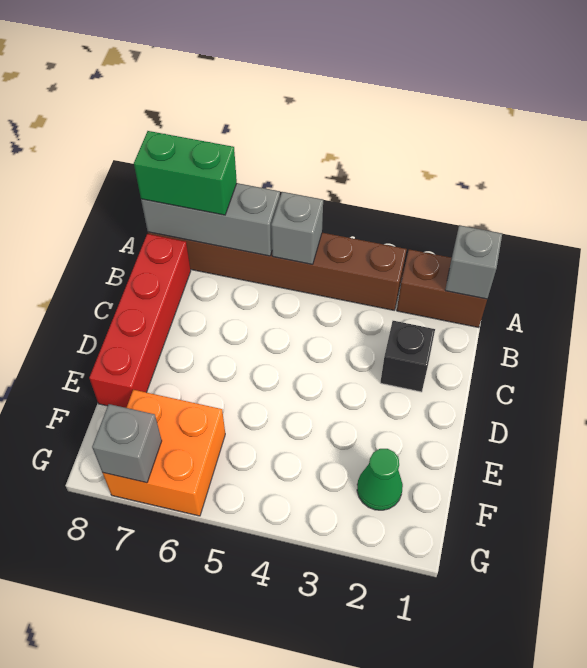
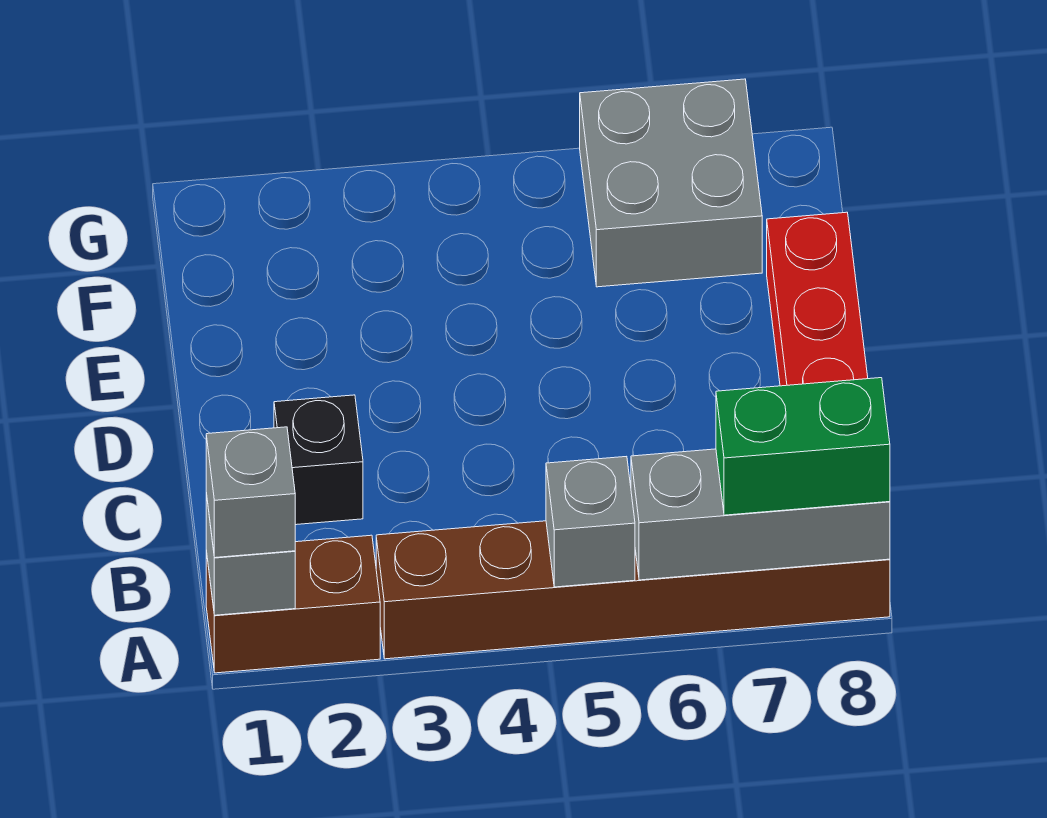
green 1x1 cone [357,449,403,510] -> none
orange 2x2 brick [103,390,225,516] -> grey 2x2 brick [580,79,762,287]
grey 1x1 brick [92,404,162,483] -> grey 1x1 brick moved to [206,427,295,558]

